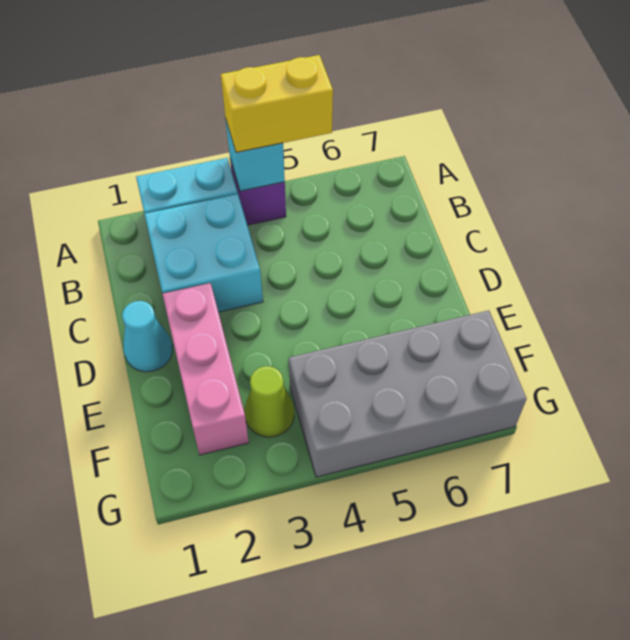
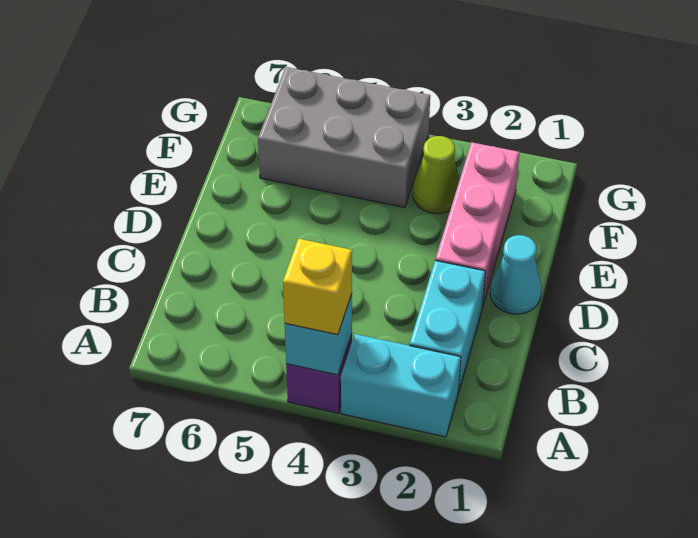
yellow 1x2 brick [221,55,333,152] -> yellow 1x1 brick [283,239,352,335]
cyan 2x2 brick [145,194,263,312] -> cyan 1x2 brick [409,261,485,392]
grey 2x4 brick [289,310,527,477] -> grey 2x3 brick [258,67,430,208]

